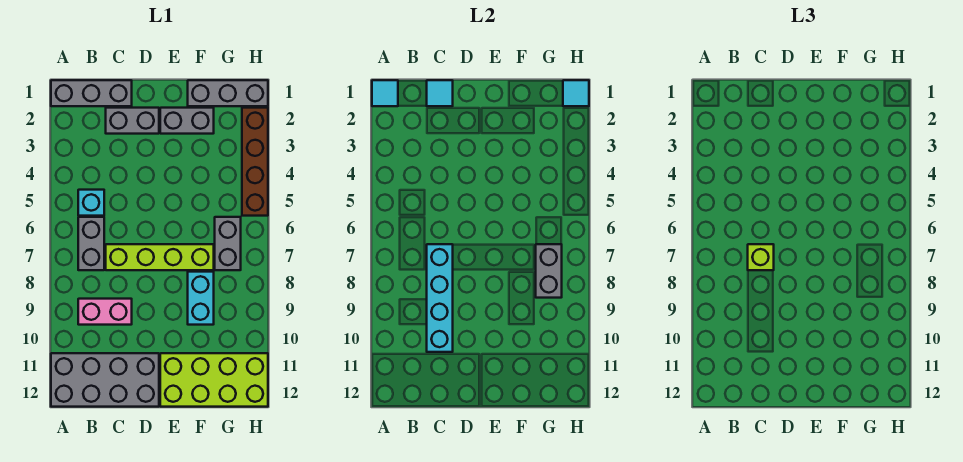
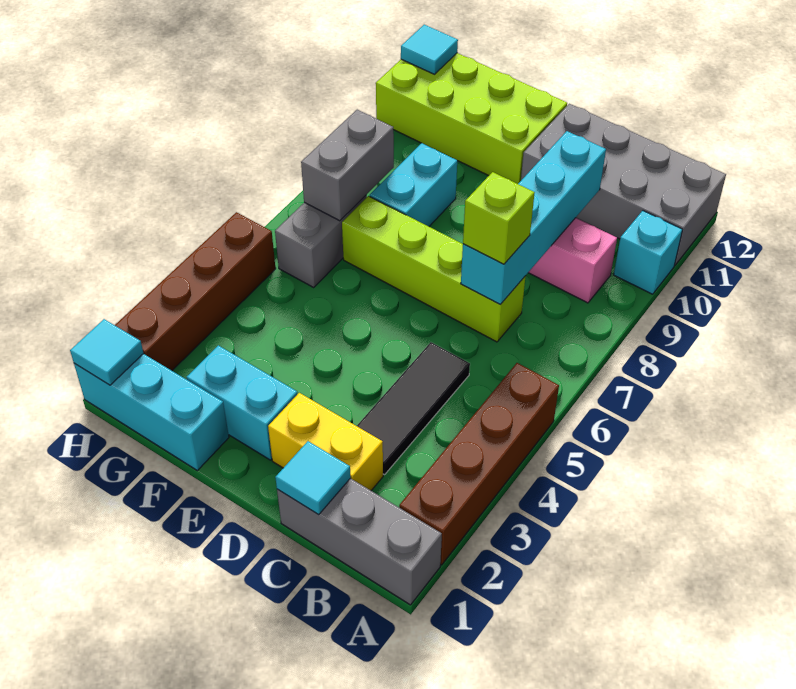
cyan 1x1 tile [372,80,398,106] -> cyan 1x1 tile moved to [401,25,458,74]
none -> brown 1x4 brick [399,363,559,565]
cyan 1x1 brick [78,190,104,216] -> cyan 1x1 brick moved to [614,211,683,294]
grey 1x2 brick [78,217,104,270] -> none
grey 1x2 brick [106,108,159,134] -> yellow 1x2 brick [268,393,383,490]
none -> black 1x3 tile [357,342,470,475]
grey 1x2 brick [160,108,214,134] -> cyan 1x2 brick [187,345,297,460]
grey 1x3 brick [188,80,268,106] -> cyan 1x3 brick [74,354,229,470]

